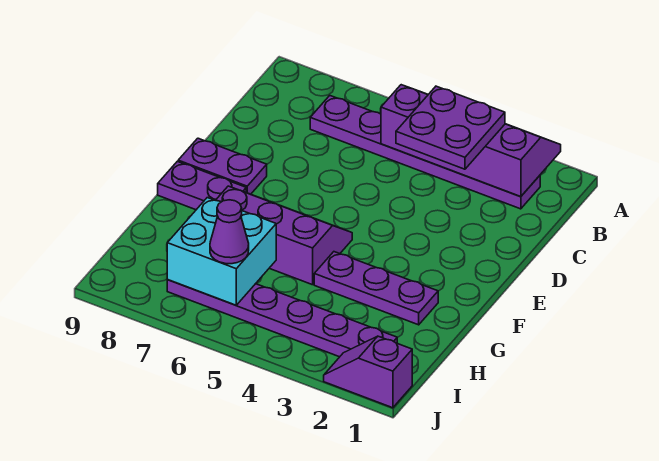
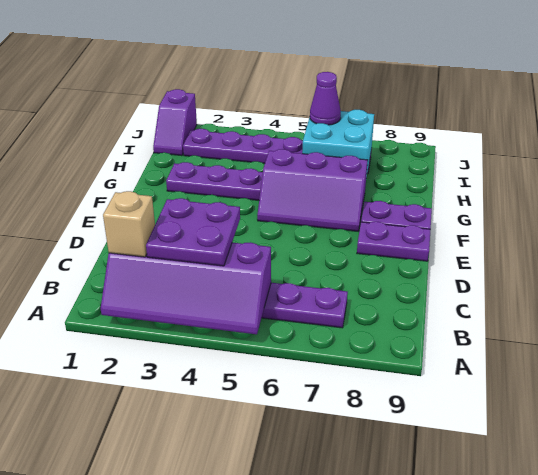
none -> tan 1x1 brick [103,191,155,257]
purple 1x2 slope [324,336,412,408] -> purple 1x2 slope turned to [153,89,197,156]

